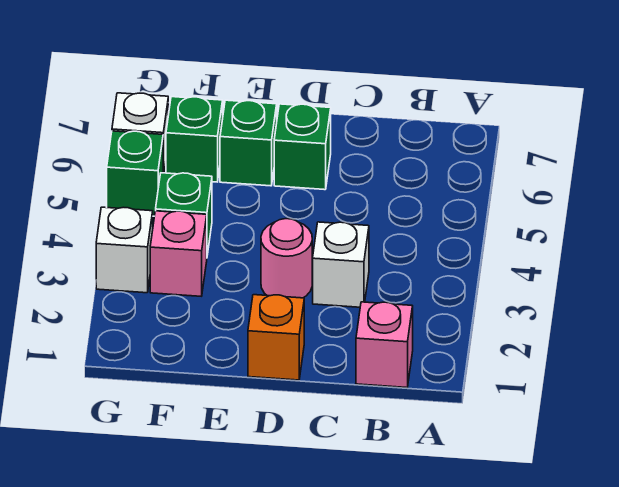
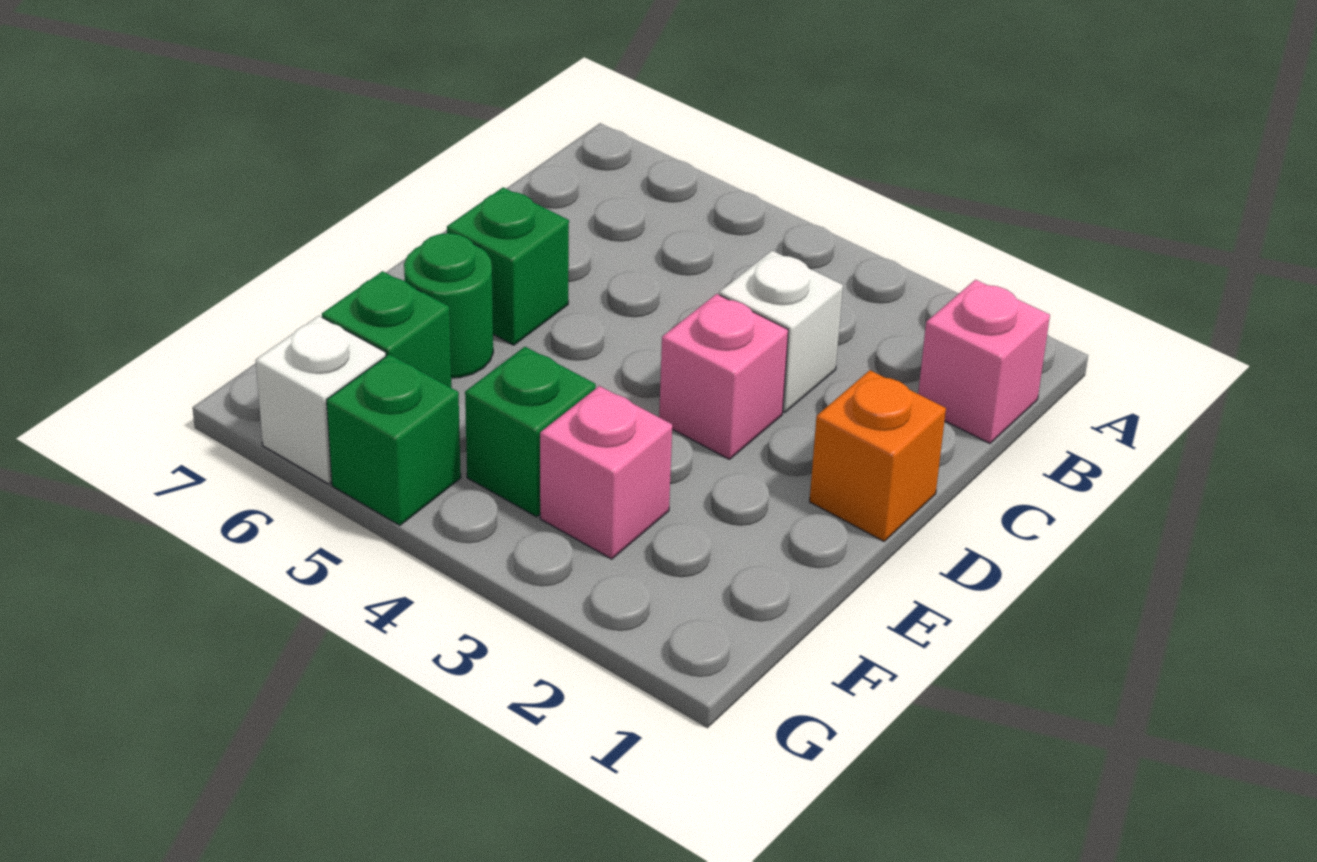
pink 1x1 round brick [261,219,312,298] -> pink 1x1 brick [659,294,788,459]
green 1x1 brick [220,100,277,186] -> green 1x1 round brick [404,233,493,378]
white 1x1 brick [96,207,153,293] -> none

